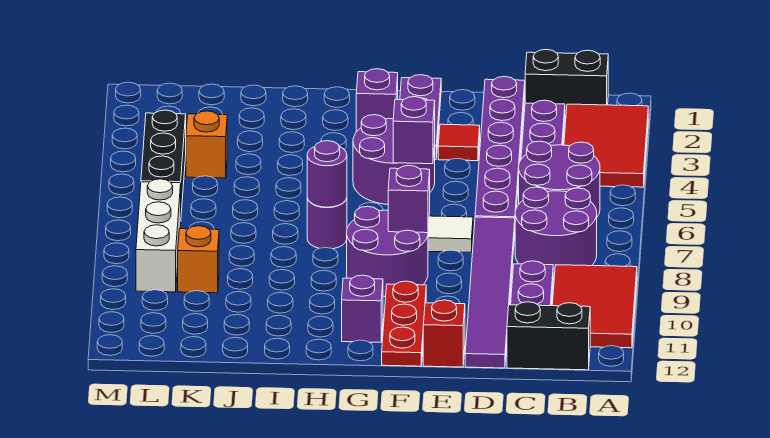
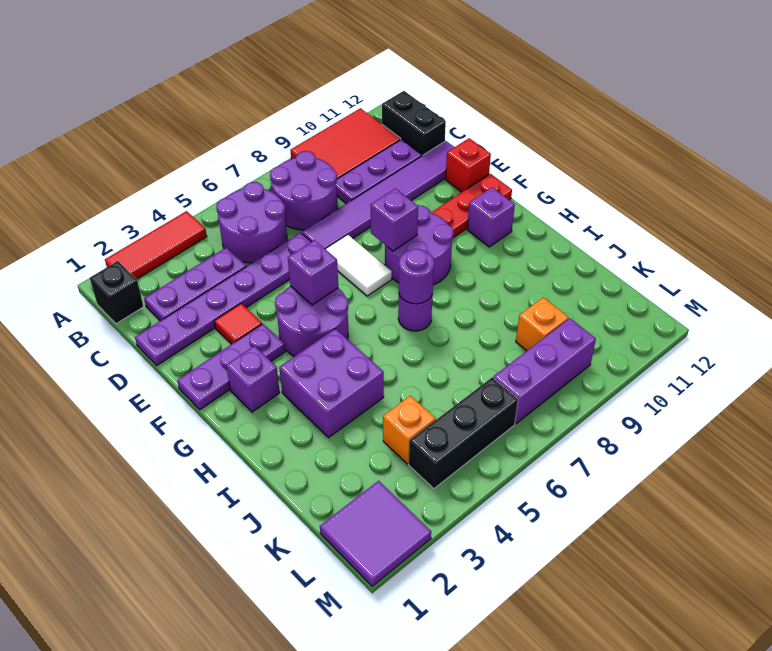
red 2x3 tile [564,104,648,187] -> red 1x3 tile [105,211,207,279]
black 1x2 brick [525,49,608,117] -> black 1x1 brick [90,261,144,324]
none -> purple 2x2 brick [279,329,384,437]
none -> purple 2x2 tile [320,481,431,587]
white 1x3 brick [136,179,181,292] -> purple 1x3 brick [493,318,596,424]

